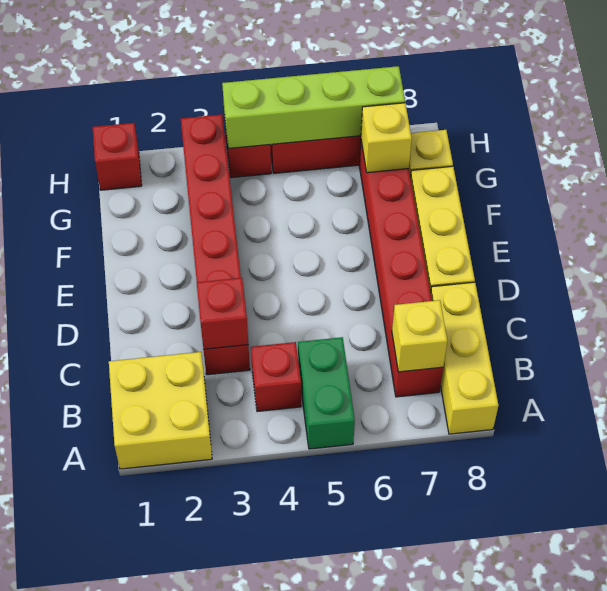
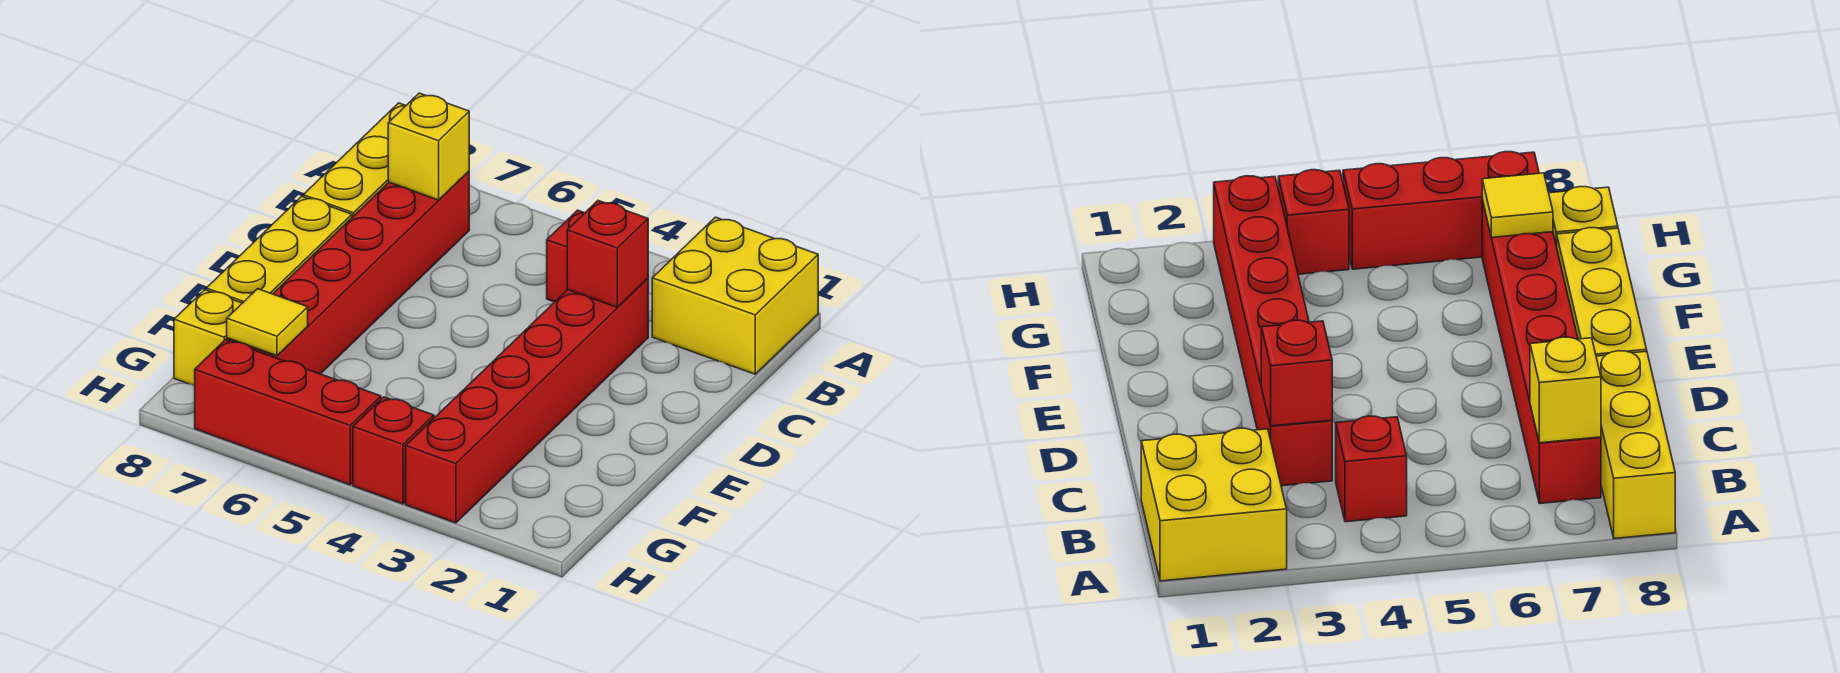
green 1x2 brick [298,337,355,449] -> none
yellow 1x1 brick [361,103,412,173] -> yellow 1x1 tile [227,289,308,356]
red 1x1 brick [93,123,142,190] -> none
lime 1x4 brick [222,66,405,148] -> none

